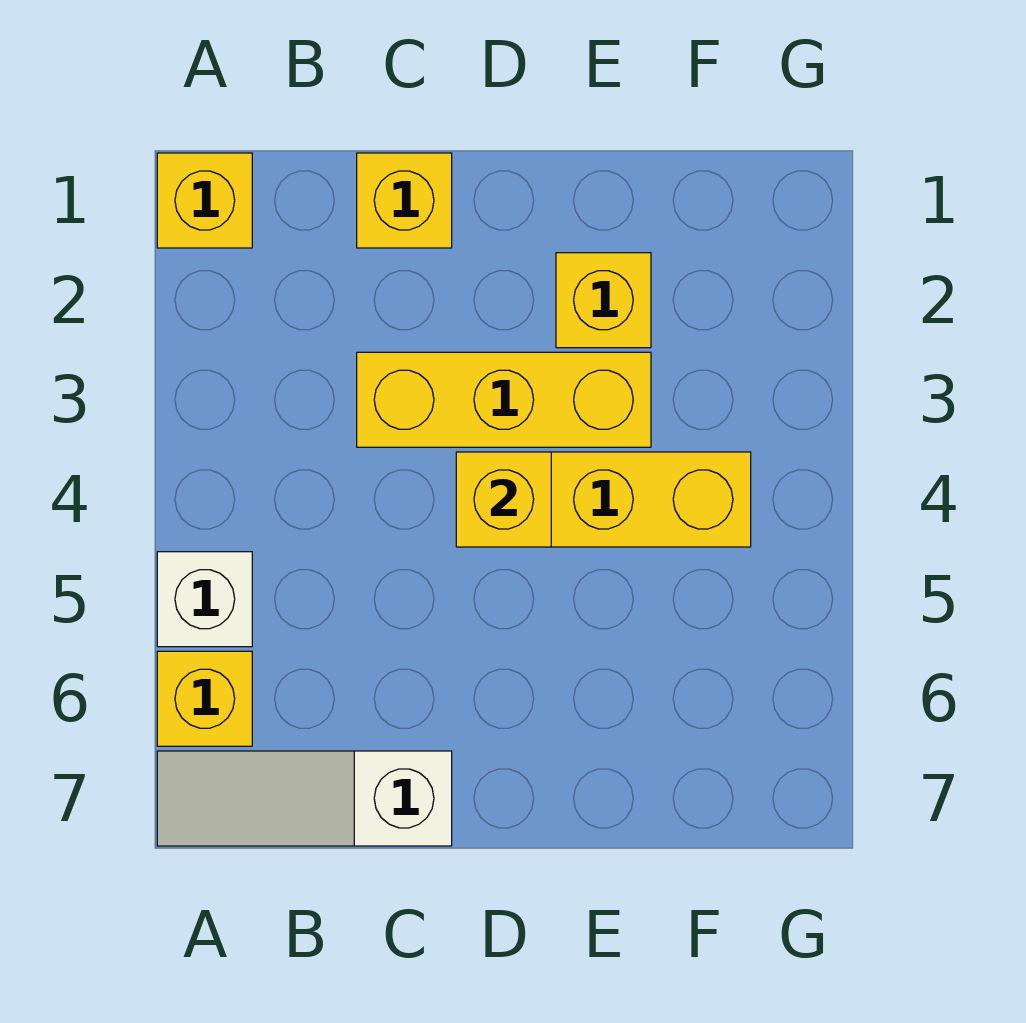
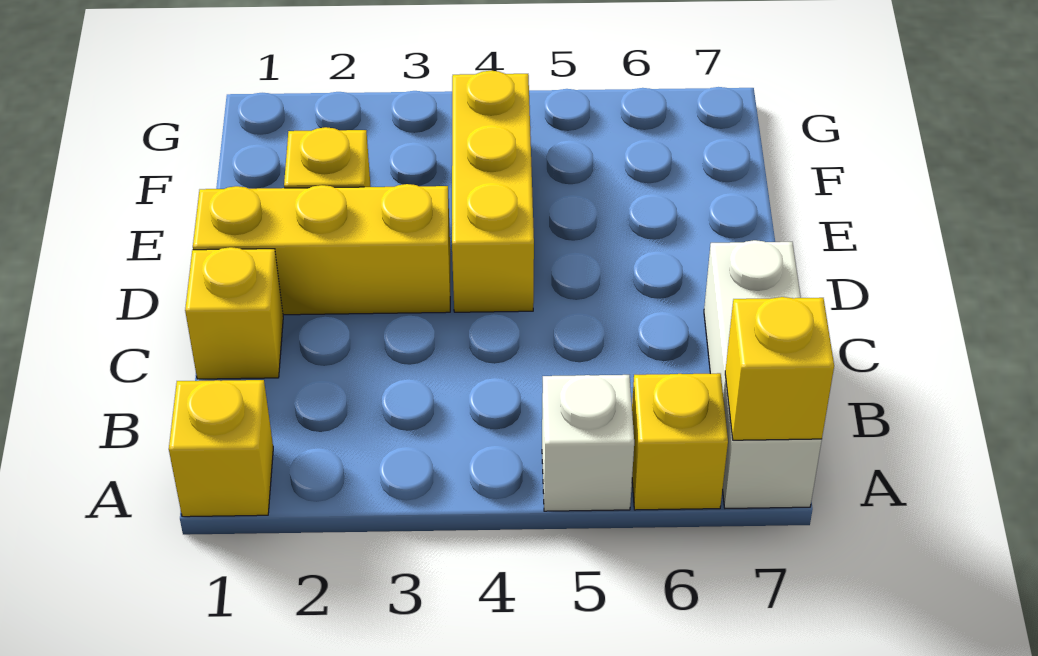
white 1x3 slope [157,751,452,846] -> white 1x3 brick [704,240,822,508]
yellow 1x3 brick [357,352,651,447] -> yellow 1x3 brick turned to [193,184,450,315]
yellow 1x1 brick [456,452,551,547] -> yellow 1x1 brick moved to [725,297,834,440]

